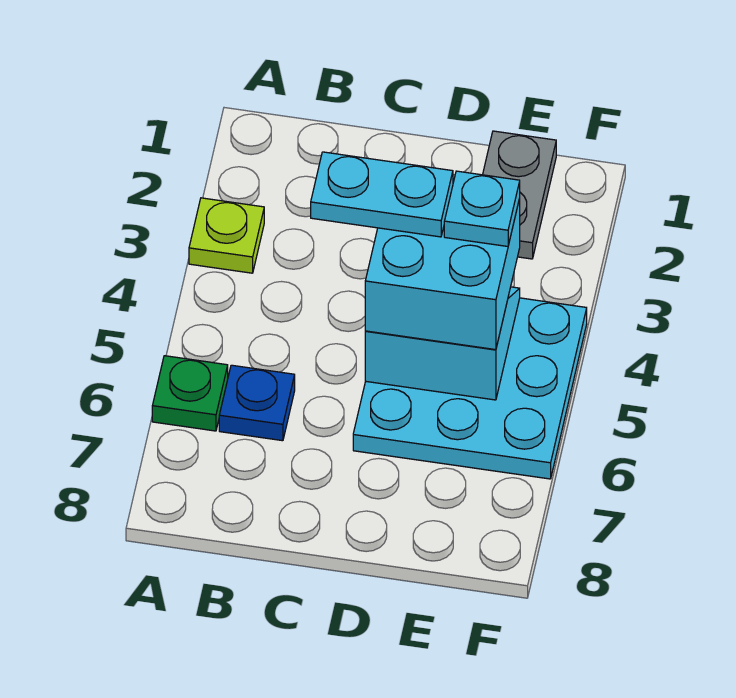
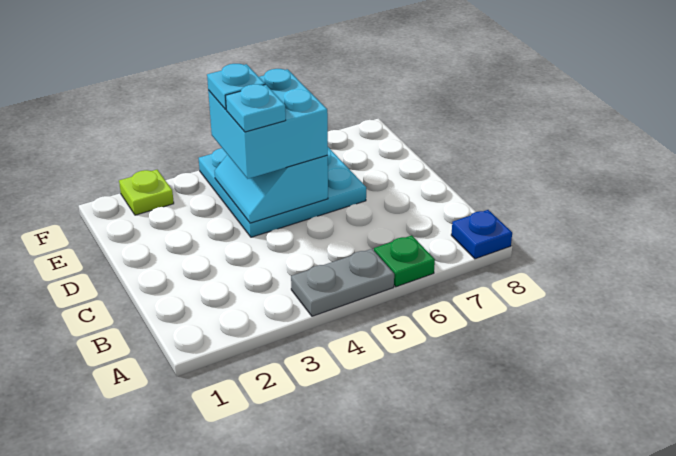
lime 1x1 plate [189,198,264,273] -> lime 1x1 plate moved to [119,170,174,215]
blue 1x1 plate [219,365,295,441] -> blue 1x1 plate moved to [451,210,512,259]
cyan 1x2 plate [311,152,453,237] -> cyan 1x1 plate [226,84,286,132]
grey 1x2 plate [483,131,556,259] -> grey 1x2 plate moved to [291,249,394,316]

